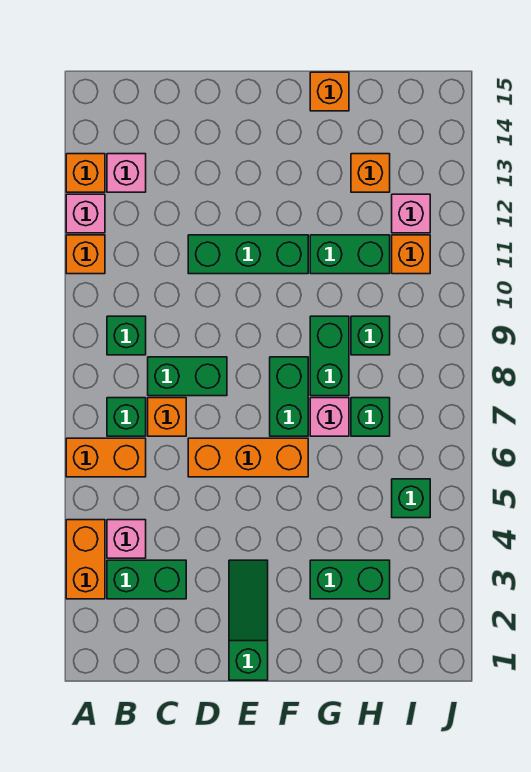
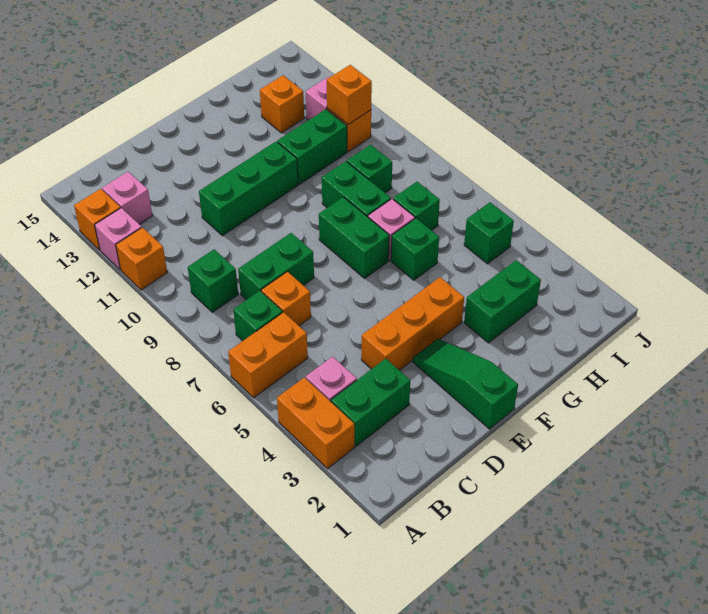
orange 1x3 brick [188,438,308,477] -> orange 1x3 brick moved to [361,277,464,370]
none -> green 1x1 brick [391,218,439,280]
orange 1x1 brick [310,72,349,111] -> orange 1x1 brick moved to [327,65,372,124]

